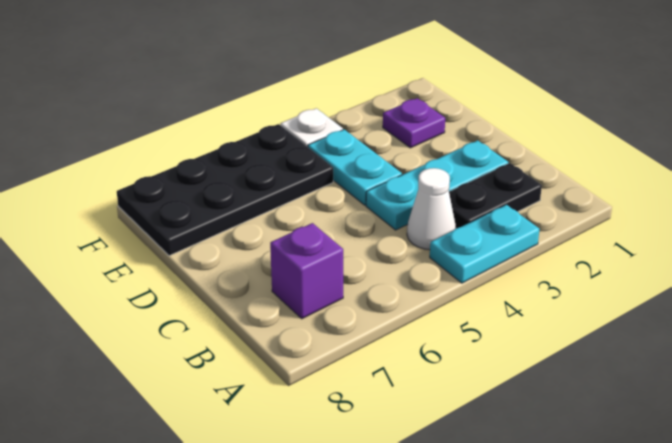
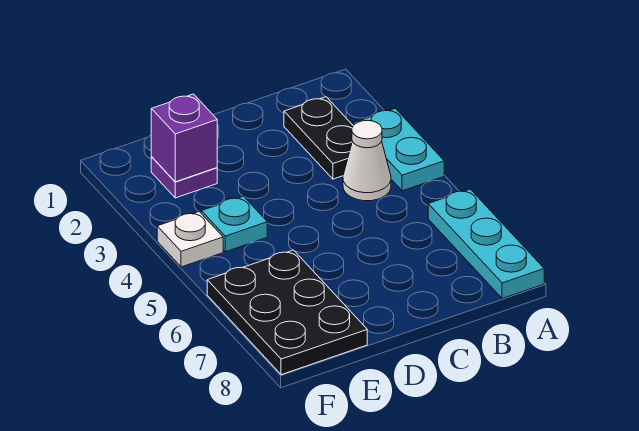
purple 1x1 brick [270,223,343,319] -> purple 1x1 brick moved to [151,94,217,182]
cyan 1x3 plate [366,140,508,230] -> cyan 1x3 plate moved to [428,189,544,299]
cyan 1x2 plate [308,130,402,205] -> cyan 1x1 plate [201,196,267,252]
black 2x4 plate [117,124,333,256] -> black 2x3 plate [207,250,367,375]

